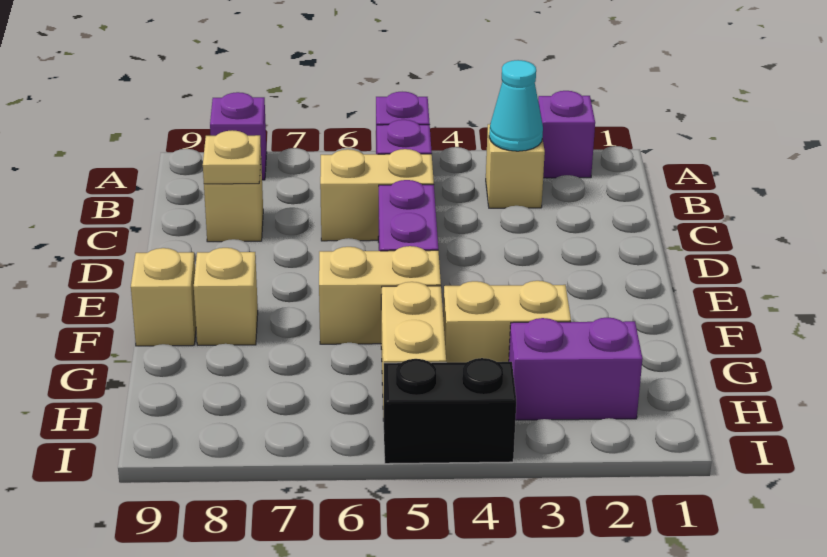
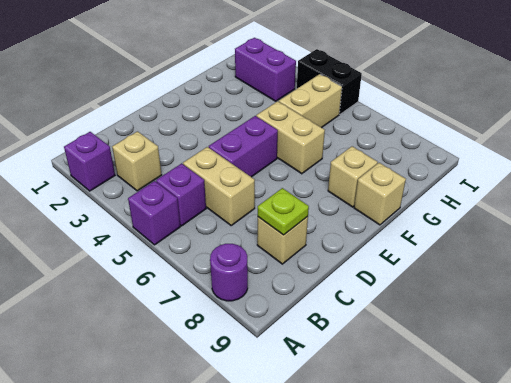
purple 1x1 brick [210,92,267,180] -> purple 1x1 round brick [210,244,248,301]
cyan 1x1 cone [489,60,543,151] -> none
tan 1x1 plate [203,130,261,184] -> lime 1x1 plate [258,188,309,235]
tan 1x2 brick [443,281,571,362] -> none

